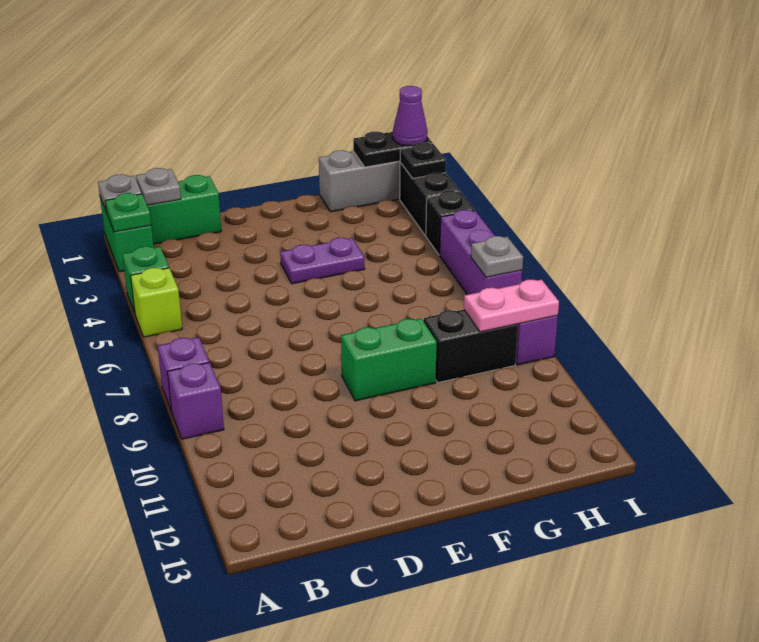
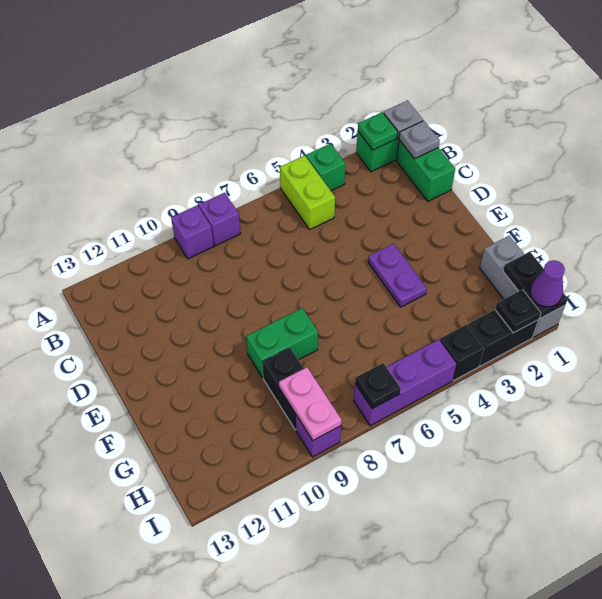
lime 1x1 brick [131,268,182,337] -> lime 1x2 brick [280,156,335,229]
green 1x2 brick [341,318,437,401] -> green 1x2 brick turned to [246,308,318,378]
grey 1x1 plate [471,236,523,277] -> black 1x1 plate [355,363,401,409]

